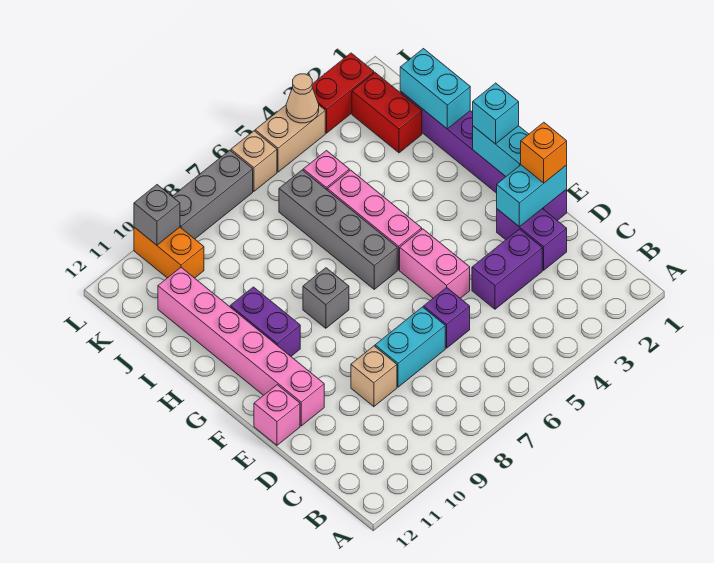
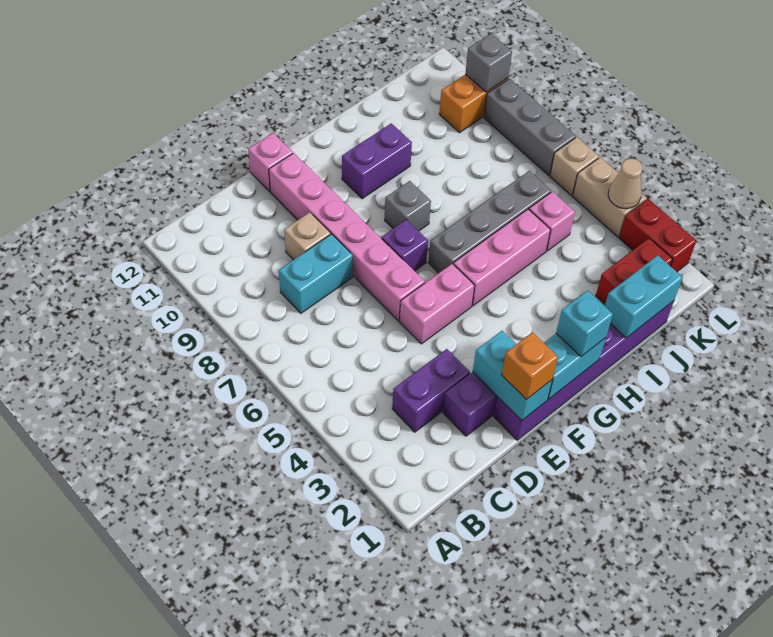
purple 1x2 brick [472,229,542,309] -> purple 1x2 brick turned to [392,349,470,432]
purple 1x1 brick [424,288,470,348] -> purple 1x1 brick moved to [382,220,428,271]
cyan 1x2 brick [375,307,445,387] -> cyan 1x2 brick turned to [279,234,353,313]
pink 1x6 brick [158,268,324,426] -> pink 1x6 brick turned to [269,153,425,321]

